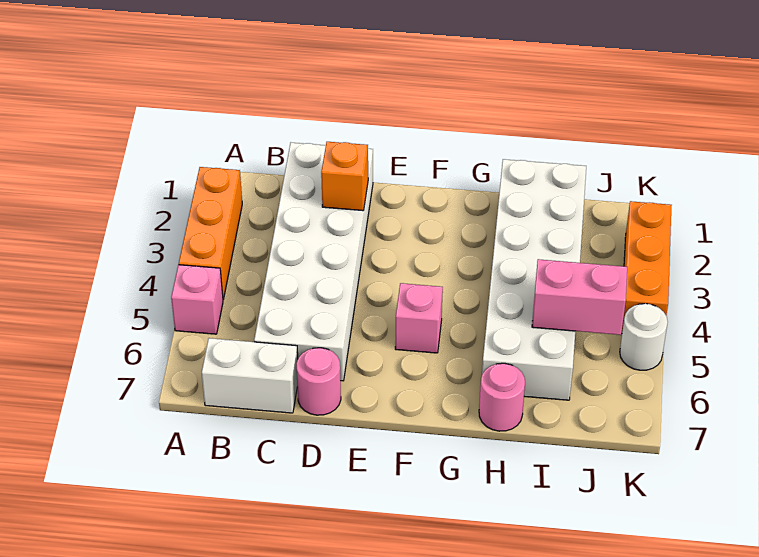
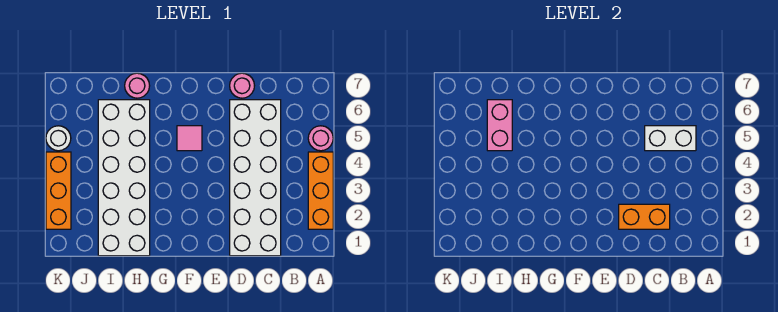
pink 1x1 brick [171,265,223,334] -> pink 1x1 round brick [308,126,333,151]
white 1x2 brick [202,338,298,413] -> white 1x2 brick moved to [645,126,696,151]
orange 1x1 brick [321,142,368,211] -> orange 1x2 brick [619,204,670,229]
pink 1x1 brick [395,283,443,353] -> pink 1x1 tile [177,126,202,151]
pink 1x2 brick [532,259,627,335] -> pink 1x2 brick turned to [487,100,512,151]

